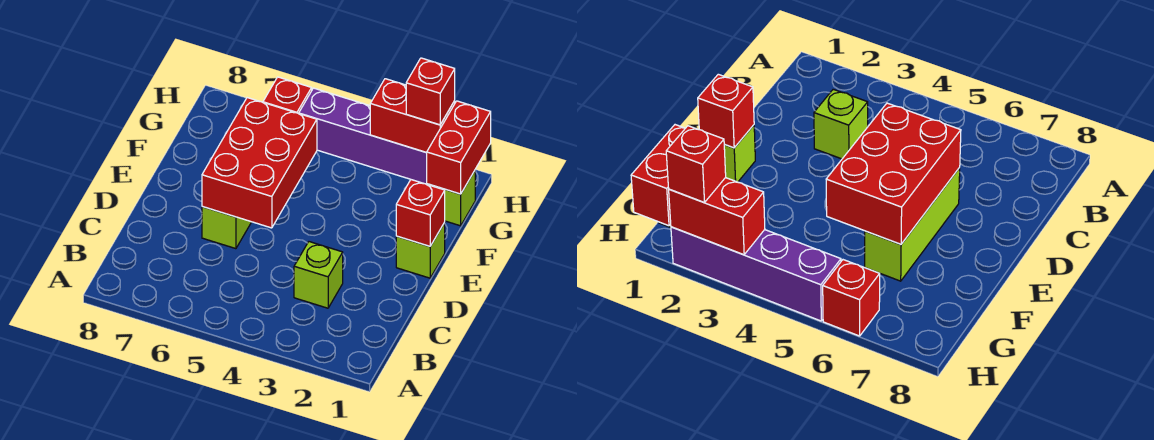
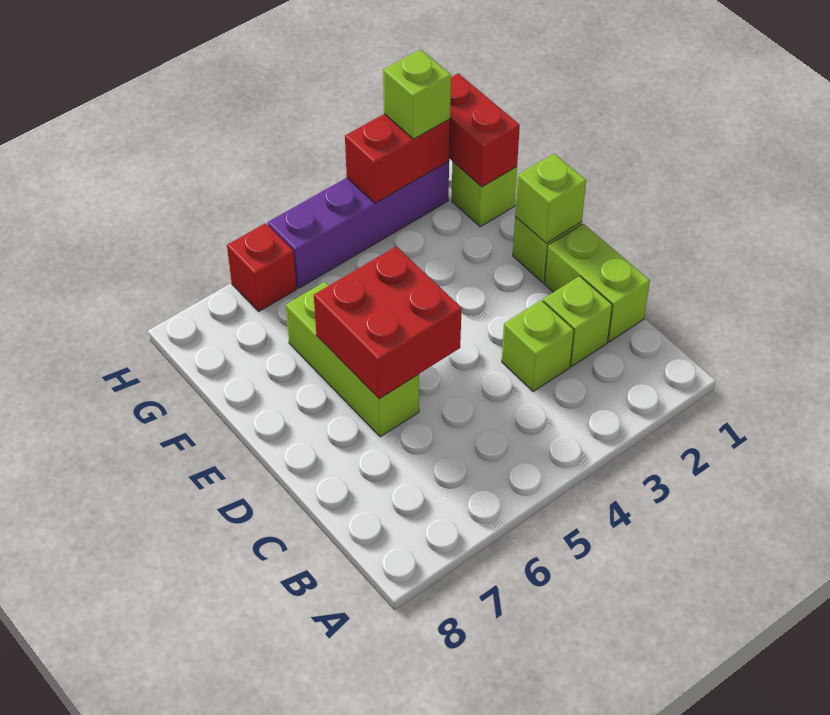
none -> lime 1x2 brick [544,224,650,342]
none -> lime 1x1 brick [543,276,612,366]
red 2x3 brick [202,98,317,228] -> red 2x2 brick [314,247,462,399]
red 1x1 brick [396,180,445,246] -> lime 1x1 brick [515,154,586,243]
red 1x1 brick [406,58,455,125] -> lime 1x1 brick [383,49,451,139]

